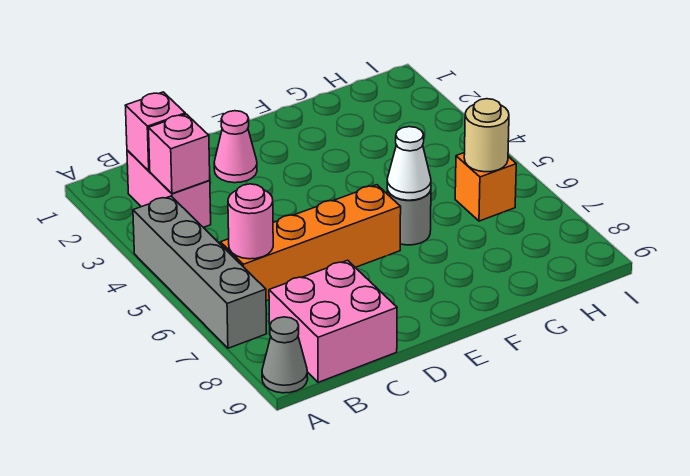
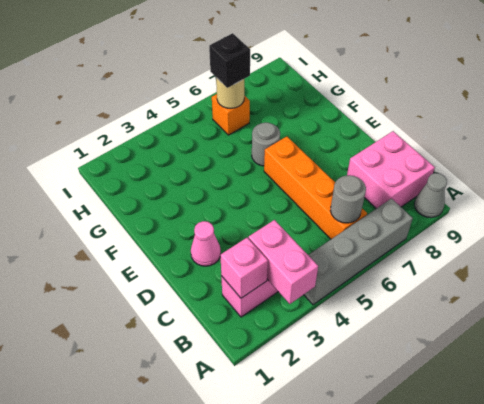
pink 1x1 brick [149,114,210,194] -> pink 1x2 brick [249,220,318,304]
pink 1x1 round brick [228,184,273,259] -> grey 1x1 round brick [330,175,366,223]
white 1x1 cone [387,127,431,200] -> none
none -> black 1x1 brick [209,33,250,88]

